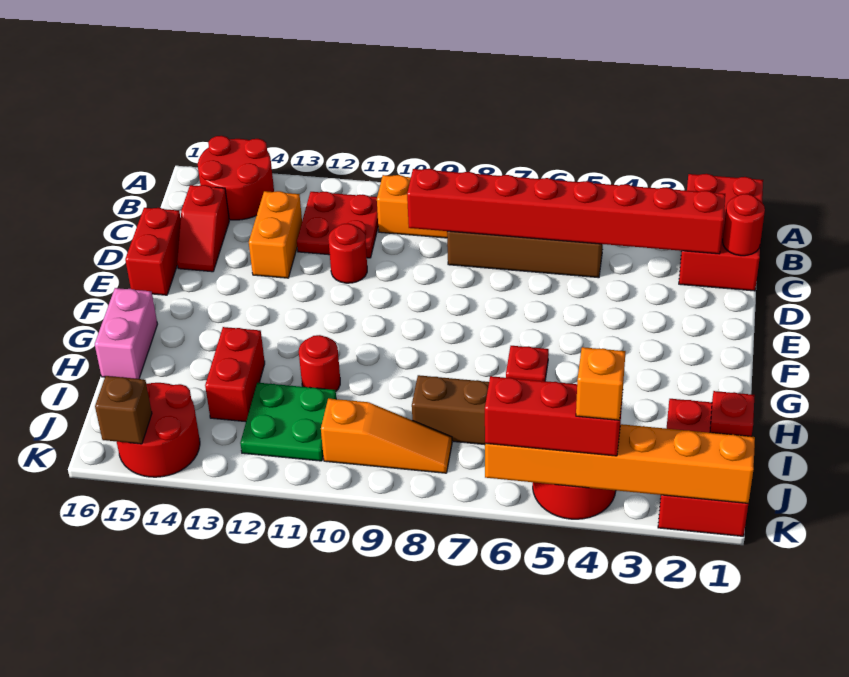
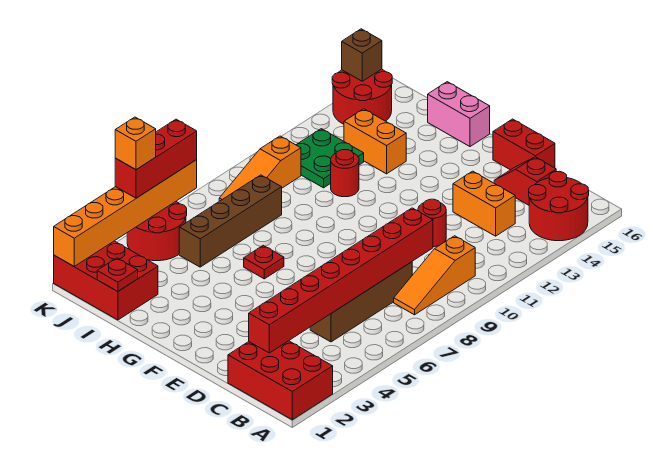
red 2x2 plate [297,191,378,258] -> none
red 1x1 round brick [723,194,765,256] -> none
red 1x2 brick [205,327,265,422] -> orange 1x2 brick [344,109,406,174]

